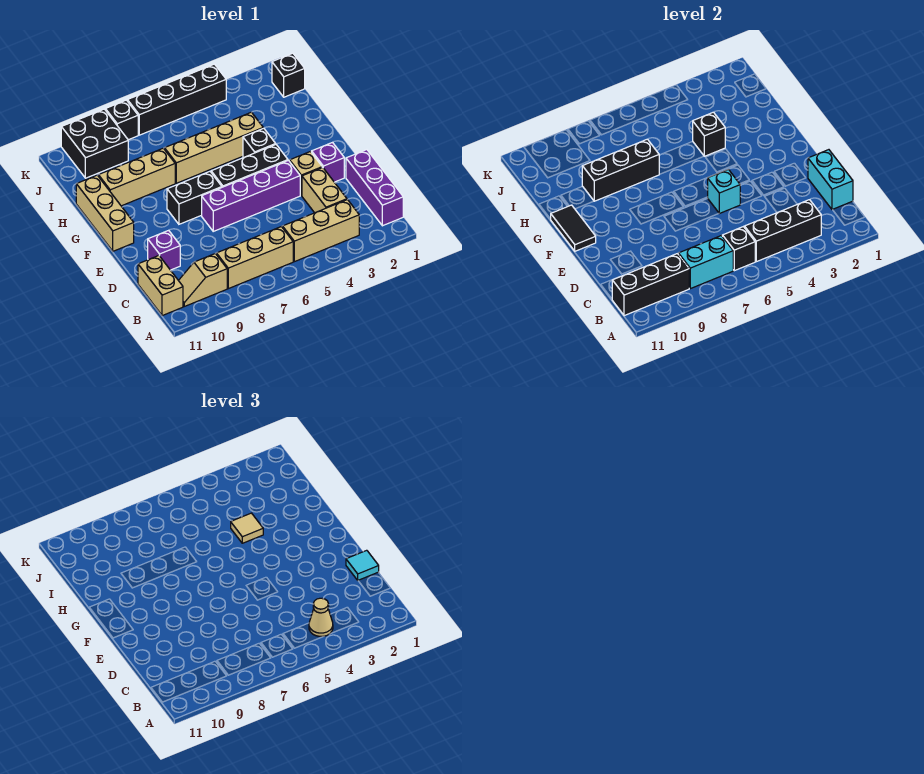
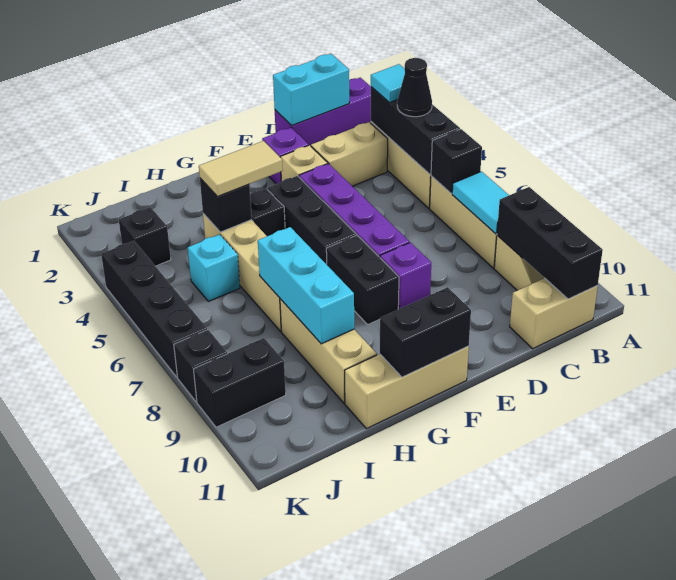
tan 1x1 cone [309,598,333,636] -> black 1x1 cone [397,58,432,117]
cyan 1x2 brick [678,236,733,289] -> cyan 1x2 tile [452,172,509,234]
cyan 1x1 tile [346,550,379,580] -> cyan 1x1 tile moved to [371,64,405,103]
purple 1x1 brick [148,230,180,270] -> purple 1x1 brick moved to [380,242,431,309]
cyan 1x1 brick [708,169,740,213] -> cyan 1x1 brick moved to [188,234,240,301]
black 1x2 tile [551,205,596,251] -> black 1x2 brick [380,287,471,377]
tan 1x1 tile [231,513,263,543] -> tan 1x2 tile [199,141,283,197]
black 1x3 brick [582,139,659,201] -> cyan 1x3 brick [258,227,354,344]
black 1x1 brick [272,53,305,97] -> black 1x1 brick moved to [119,207,171,266]
black 2x2 brick [61,109,128,178] -> black 1x2 brick [193,338,286,427]

